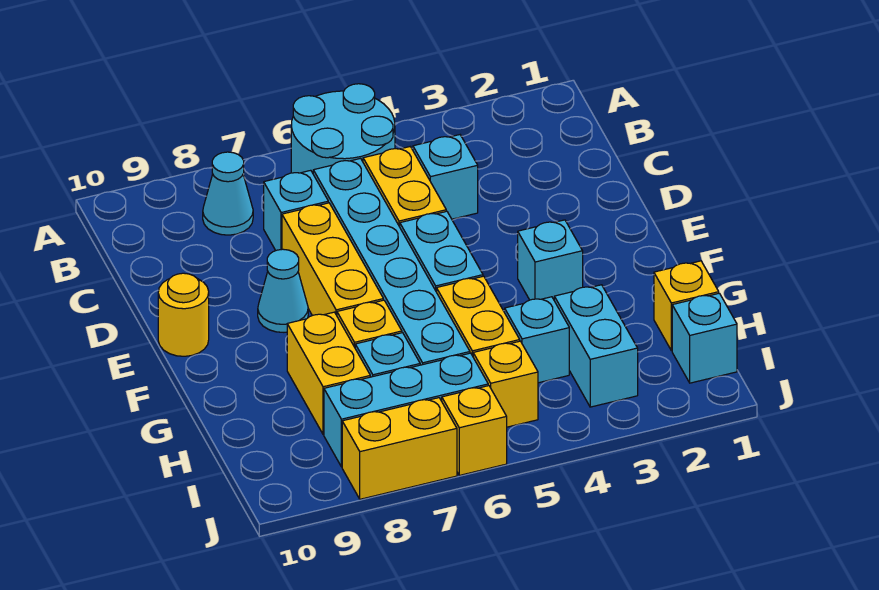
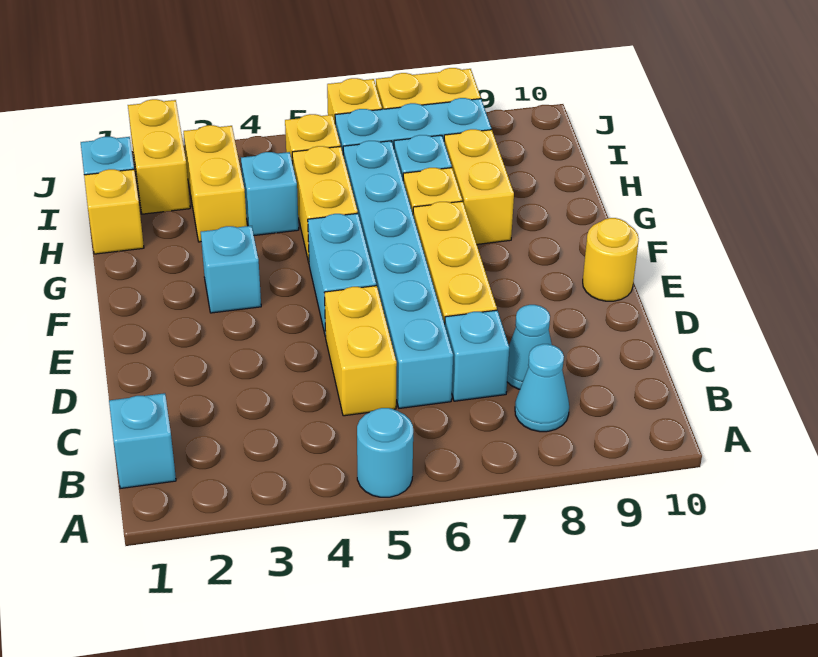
cyan 2x2 round brick [291,84,395,173] -> cyan 1x1 round brick [357,408,413,497]
cyan 1x1 brick [413,135,478,219] -> cyan 1x1 brick moved to [109,393,176,489]
cyan 1x1 cone [258,249,308,332] -> cyan 1x1 cone moved to [507,305,552,389]
cyan 1x2 brick [554,285,638,407] -> yellow 1x2 brick [184,125,247,242]
none -> yellow 1x2 brick [128,99,190,214]

